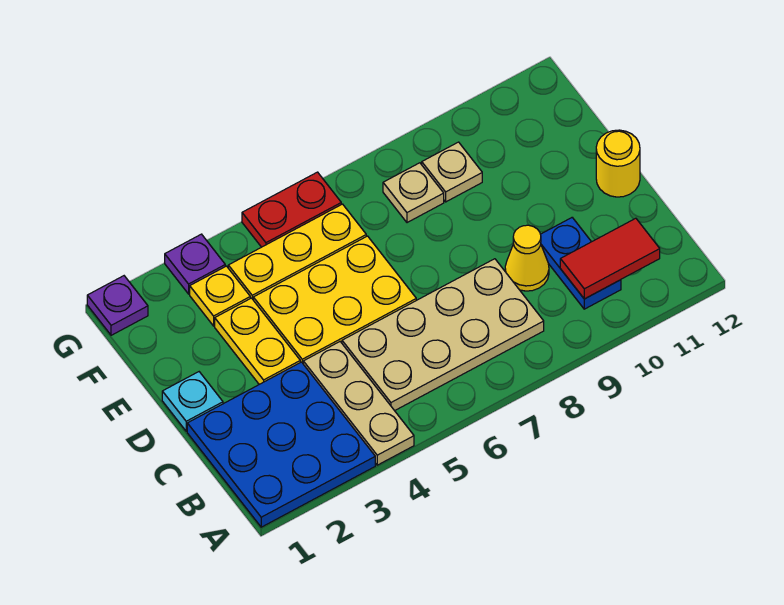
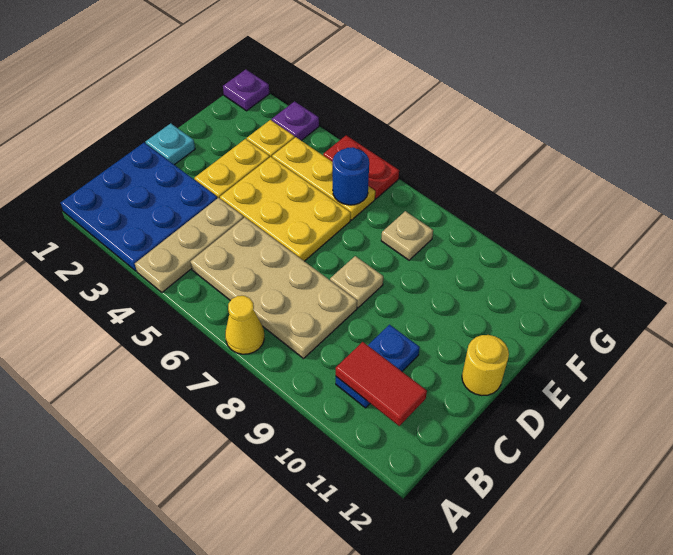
yellow 1x1 cone [505,225,549,291] -> yellow 1x1 cone moved to [225,296,264,354]
none -> blue 1x1 round brick [333,147,369,205]
tan 1x1 plate [422,142,482,202] -> tan 1x1 plate moved to [330,256,383,308]

